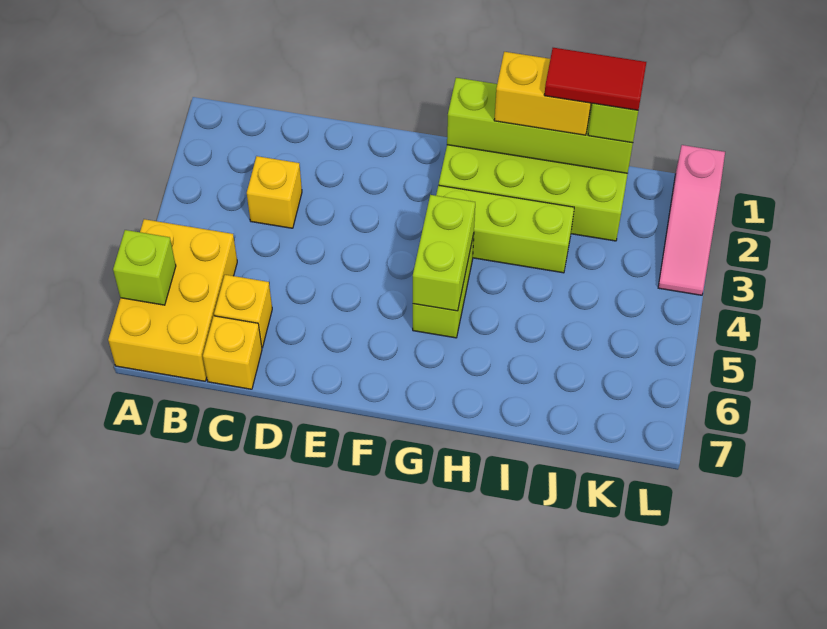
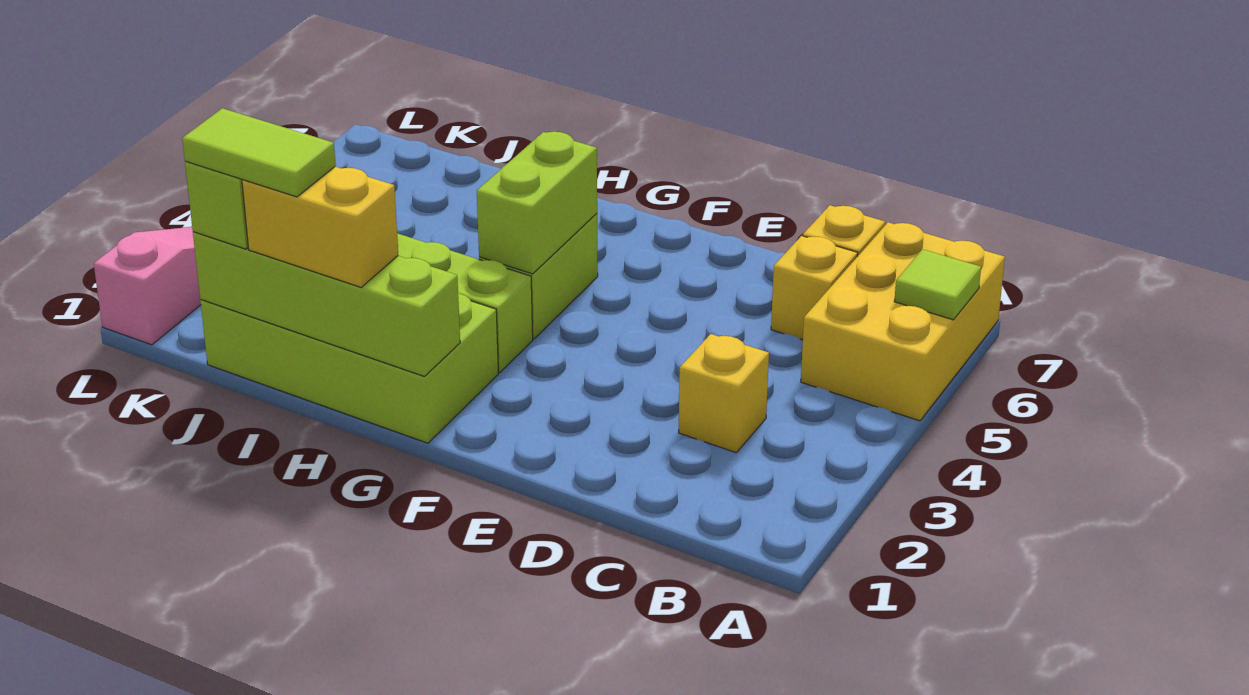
lime 1x1 brick [113,230,176,305] -> lime 1x1 tile [894,249,981,320]
red 1x2 tile [544,48,646,110] -> lime 1x2 tile [182,108,336,197]

